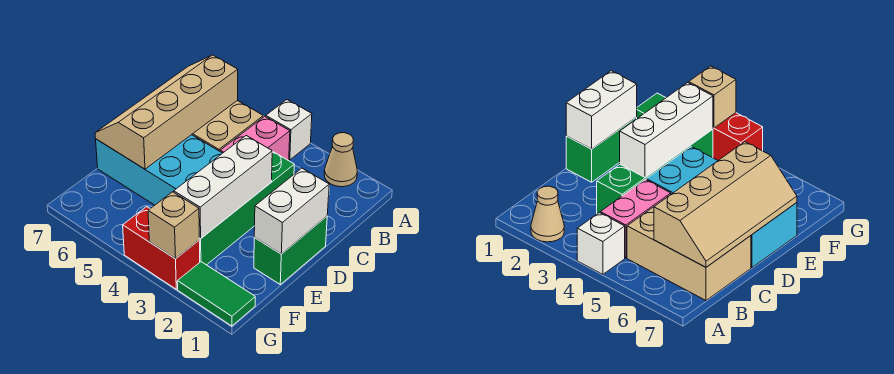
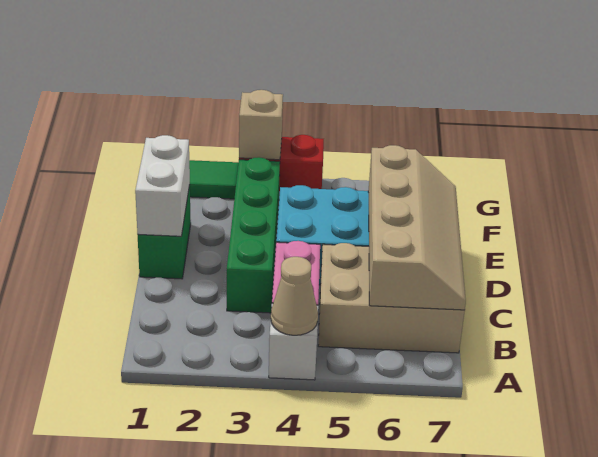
tan 1x1 cone [324,133,357,187] -> tan 1x1 cone moved to [271,257,318,335]
white 1x3 brick [174,136,272,239] -> none

